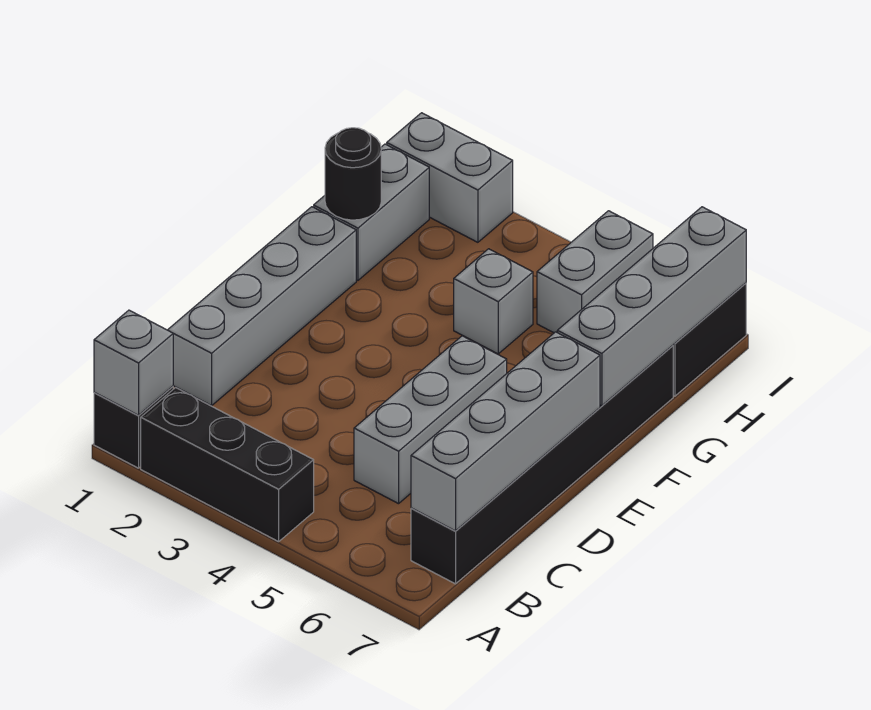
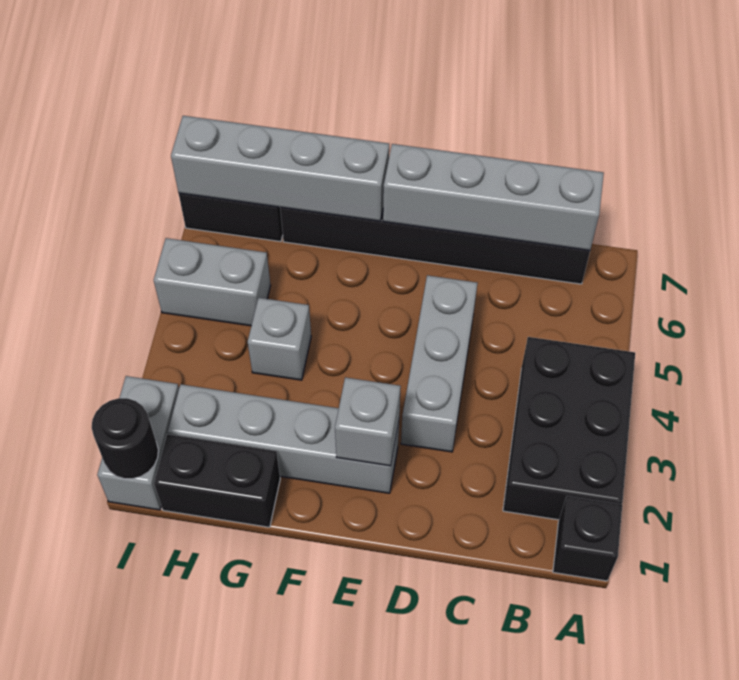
grey 1x1 brick [94,310,173,415] -> grey 1x1 brick moved to [335,377,401,466]
black 1x3 brick [141,388,314,542] -> black 2x3 brick [503,337,635,520]
grey 1x4 brick [168,207,356,406] -> grey 1x4 brick moved to [168,384,399,493]
grey 1x3 brick [354,336,507,504] -> grey 1x3 brick turned to [401,275,477,452]
grey 1x2 brick [314,144,429,280] -> black 1x2 brick [154,434,280,527]
black 1x1 round brick [325,128,381,220] -> black 1x1 round brick moved to [92,398,158,479]

